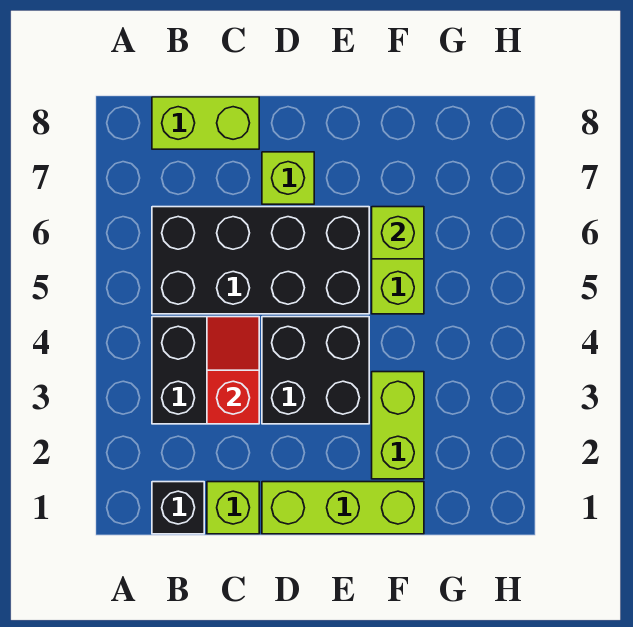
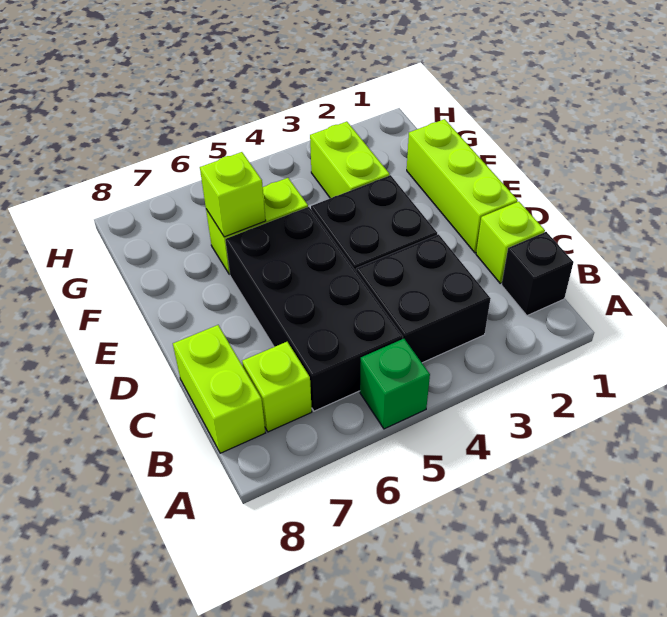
none -> green 1x1 brick [360,339,430,429]
red 1x2 slope [207,317,259,424] -> none
lime 1x1 brick [262,152,314,204] -> lime 1x1 brick moved to [242,342,312,432]
lime 1x2 brick [372,372,424,479] -> lime 1x2 brick turned to [310,122,390,198]

